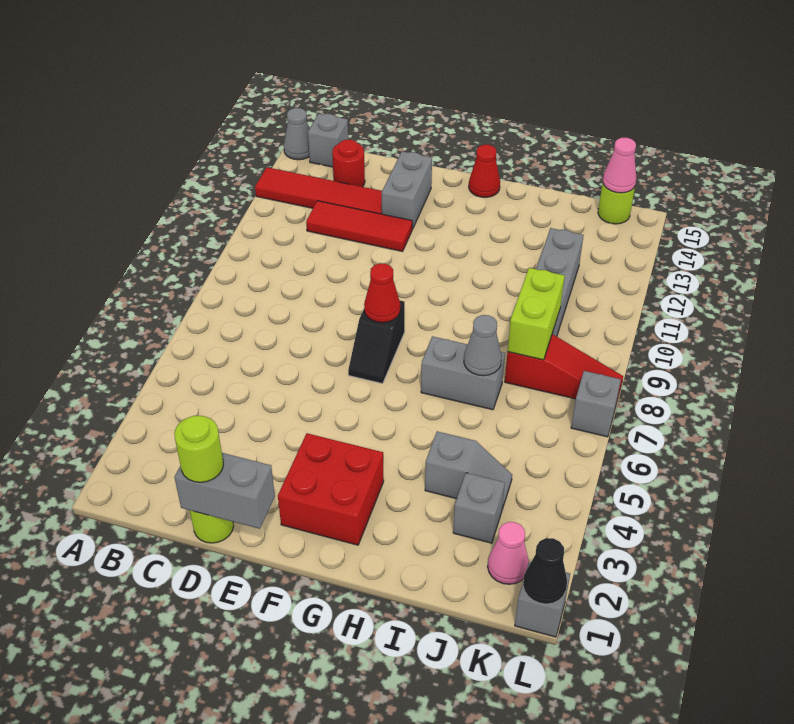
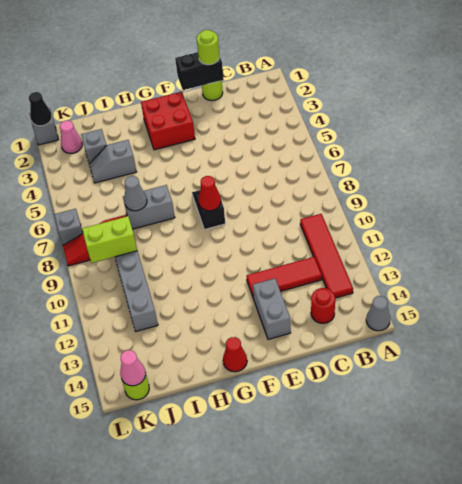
red 1x4 tile [255,167,382,214] -> red 1x4 tile turned to [300,214,353,298]
grey 1x1 brick [308,114,348,167] -> none
grey 1x2 brick [174,453,275,529] -> black 1x2 brick [175,52,224,90]
lime 1x2 brick [508,268,565,360] -> lime 1x2 brick turned to [82,216,137,263]

